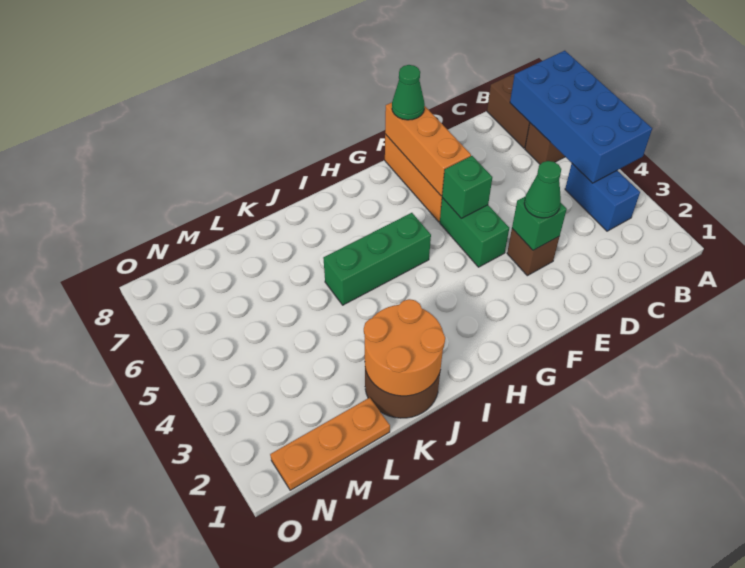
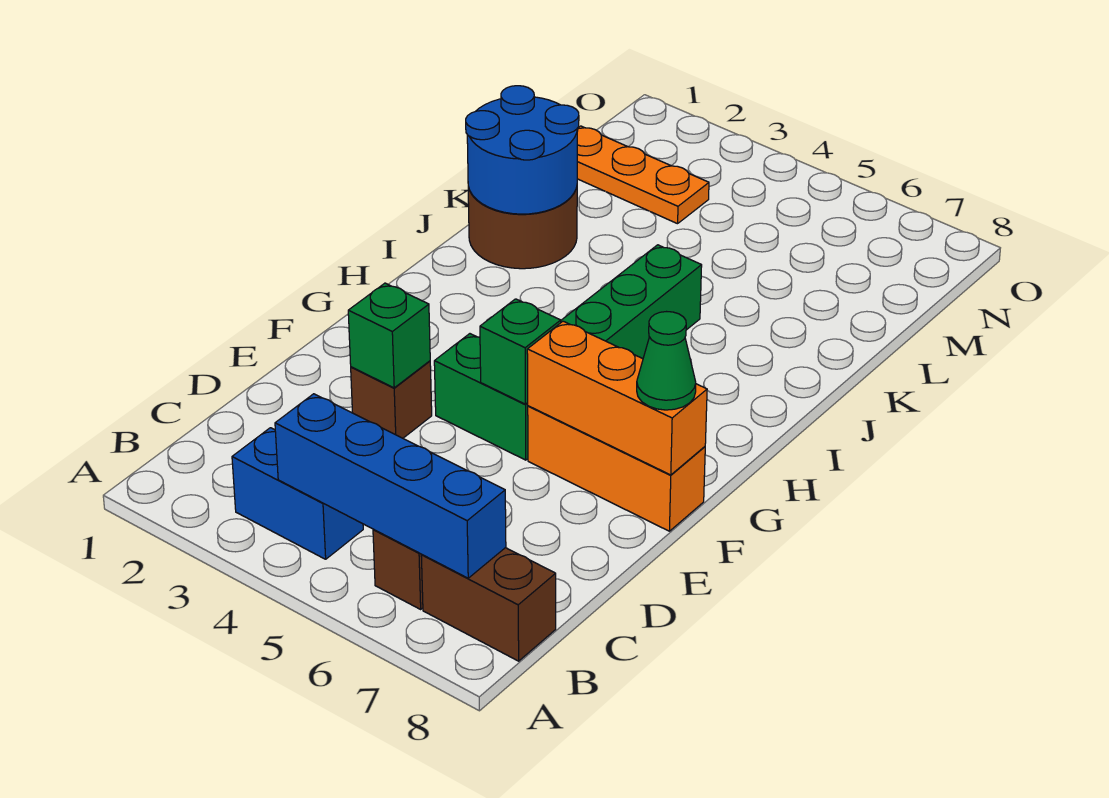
blue 2x4 brick [510,51,652,183] -> blue 1x4 brick [275,394,506,578]
green 1x1 cone [524,161,561,218] -> none
orange 2x2 round brick [364,299,445,396] -> blue 2x2 round brick [466,86,579,214]
orange 1x3 plate [270,398,390,490] -> orange 1x3 plate turned to [577,126,709,224]

